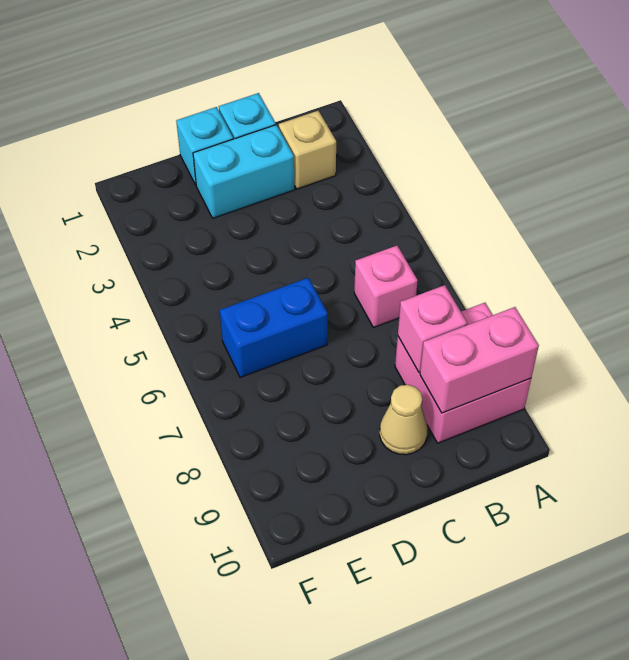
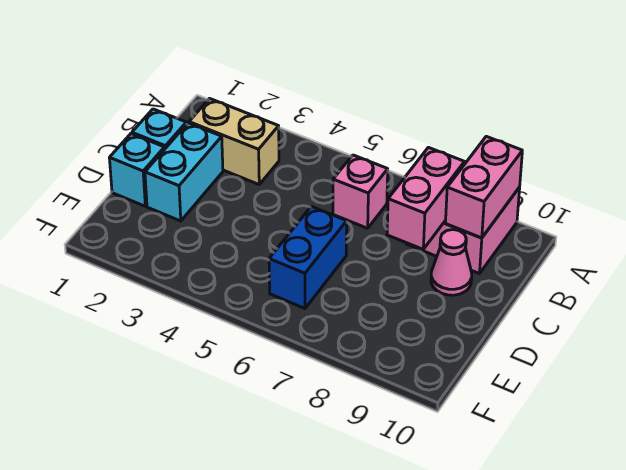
tan 1x1 brick [279,111,336,189] -> tan 1x2 brick [189,99,279,184]
pink 1x1 brick [398,285,467,372] -> pink 1x2 brick [387,147,464,249]
tan 1x1 cone [380,385,428,455] -> pink 1x1 cone [431,230,472,295]

